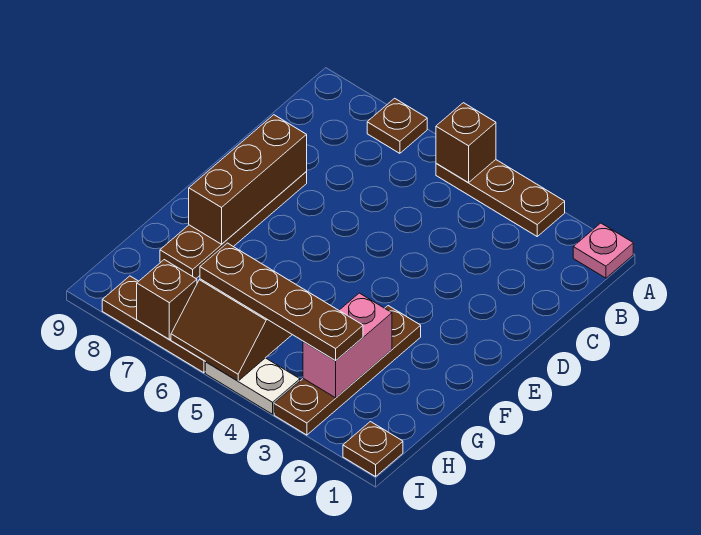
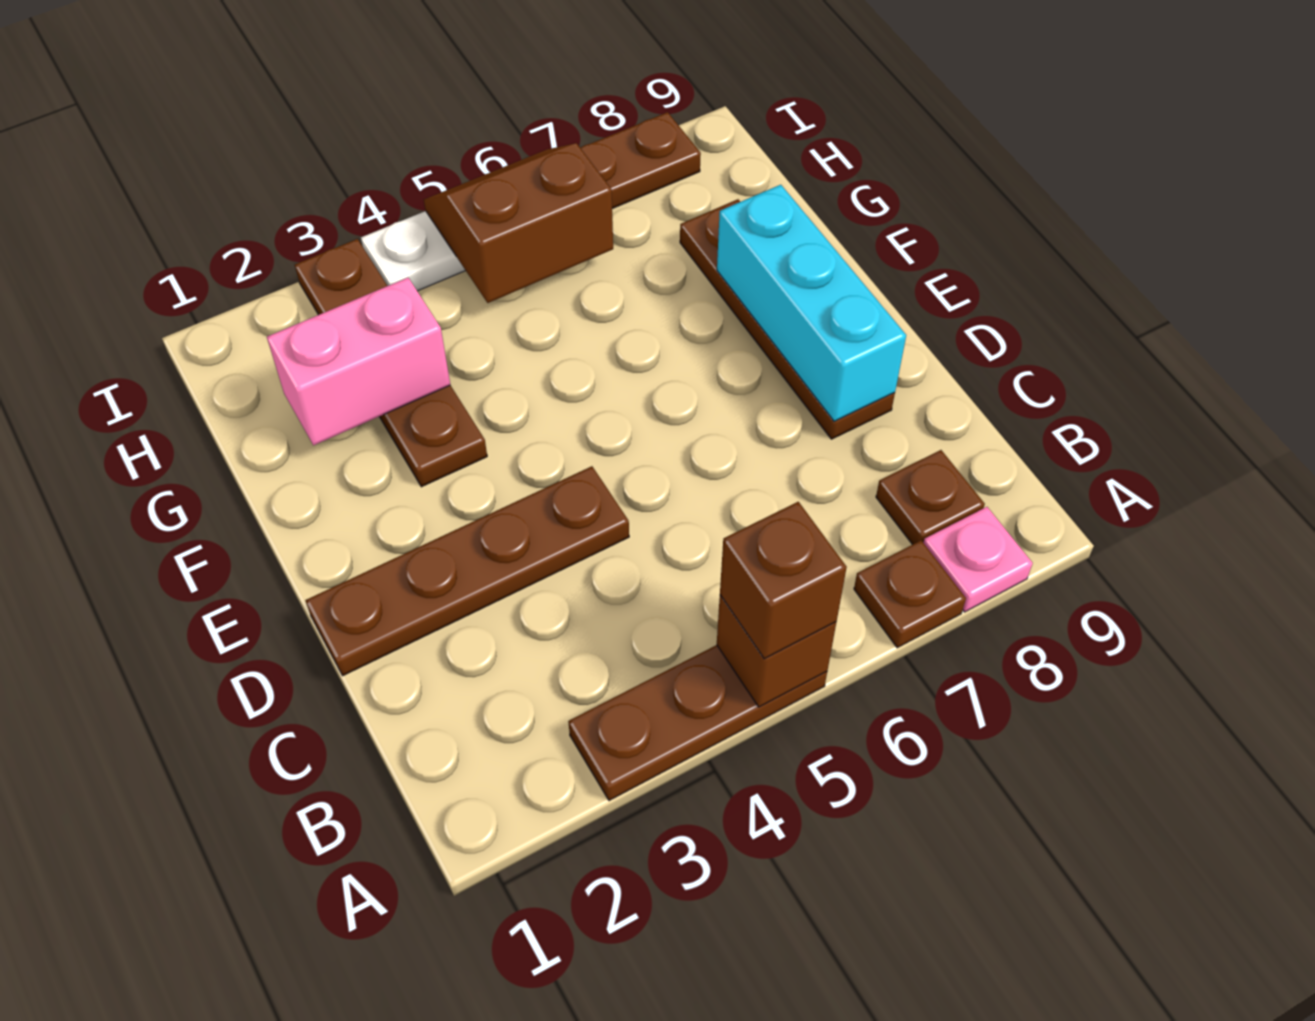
pink 1x1 plate [573,223,633,278] -> pink 1x1 plate moved to [924,507,1033,612]
brown 1x3 brick [189,115,307,244] -> cyan 1x3 brick [717,185,906,421]
pink 1x2 brick [303,293,392,398] -> pink 1x2 brick turned to [267,278,450,445]
brown 1x4 plate [200,243,363,360] -> brown 1x4 plate moved to [305,466,629,676]
brown 1x1 plate [343,422,403,477] -> brown 1x1 plate moved to [876,450,985,545]
brown 1x1 brick [137,260,197,339] -> brown 1x1 brick moved to [720,502,847,659]

